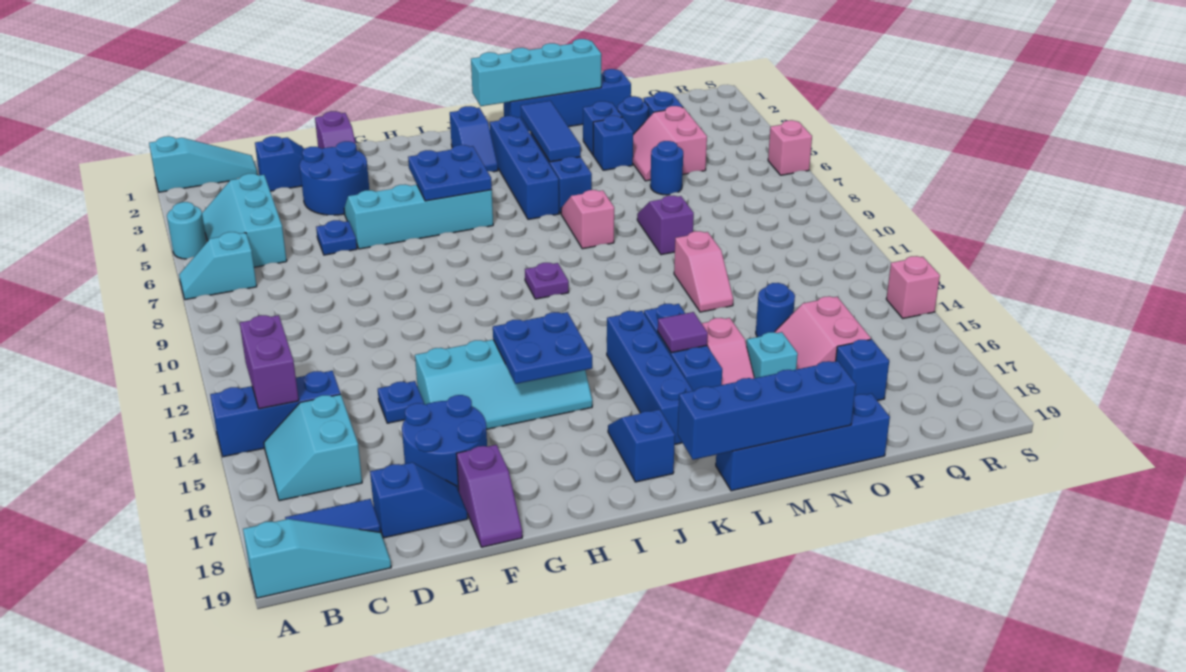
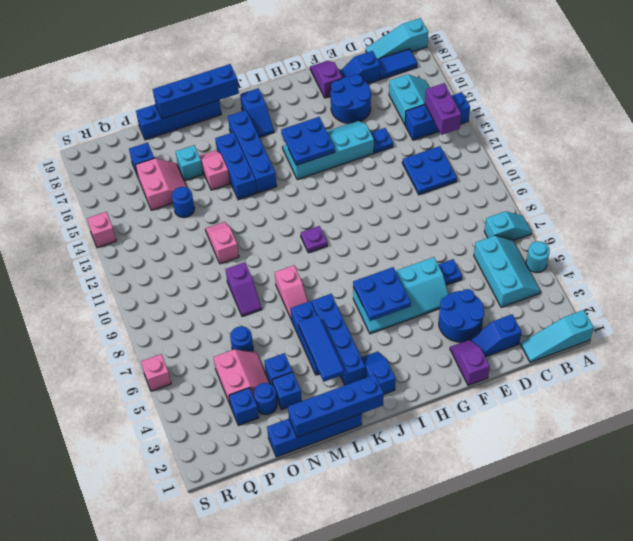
none -> blue 2x2 plate [402,146,457,195]
cyan 1x4 brick [471,39,601,106] -> blue 1x4 brick [288,375,384,437]
purple 1x1 tile [658,312,708,353] -> none

